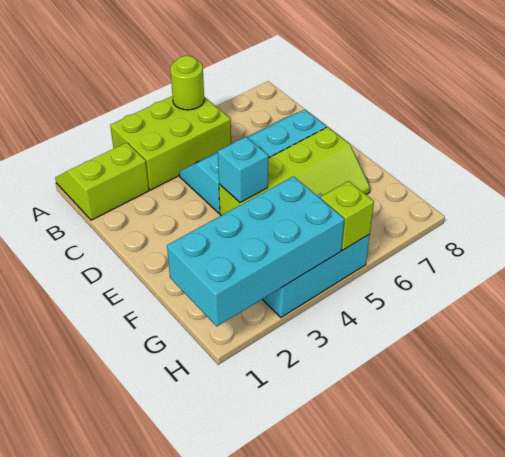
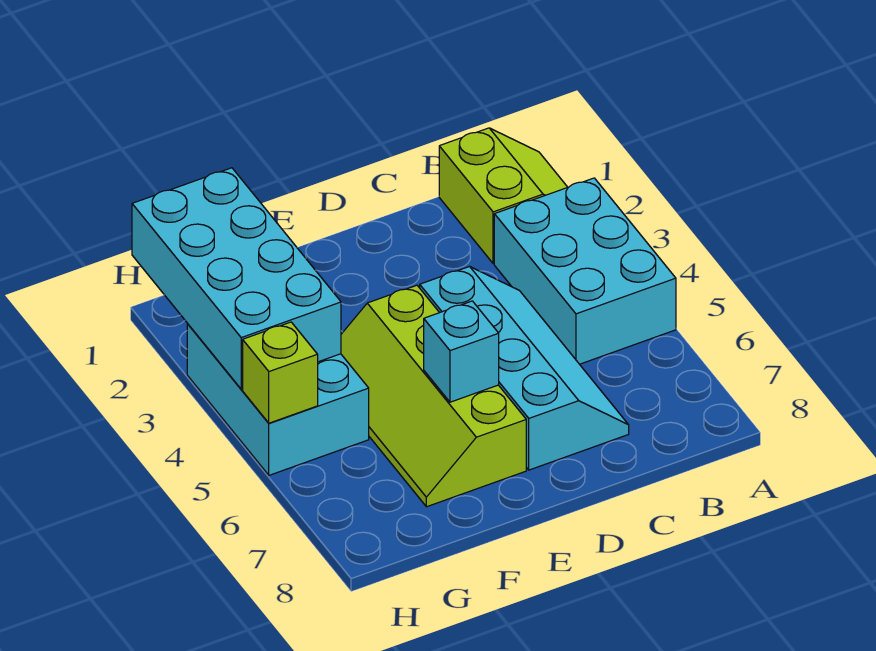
lime 2x3 brick [110,96,231,190] -> cyan 2x3 brick [494,178,676,364]
lime 1x1 round brick [170,56,204,110] -> none
cyan 1x1 brick [218,137,268,203] -> cyan 1x1 brick moved to [424,301,499,402]

